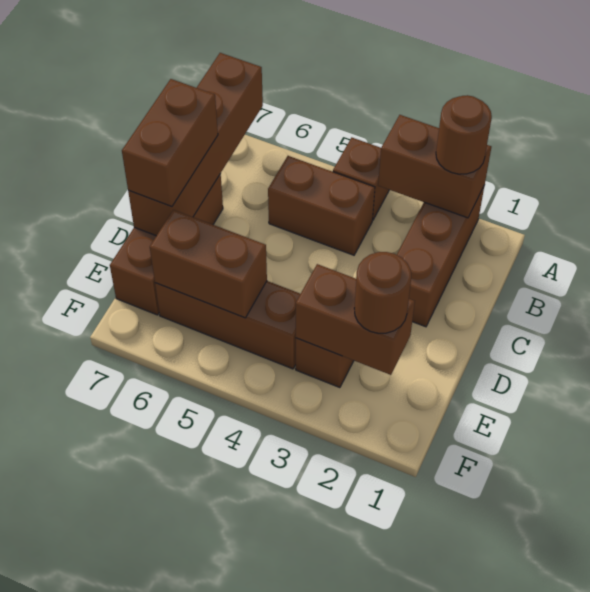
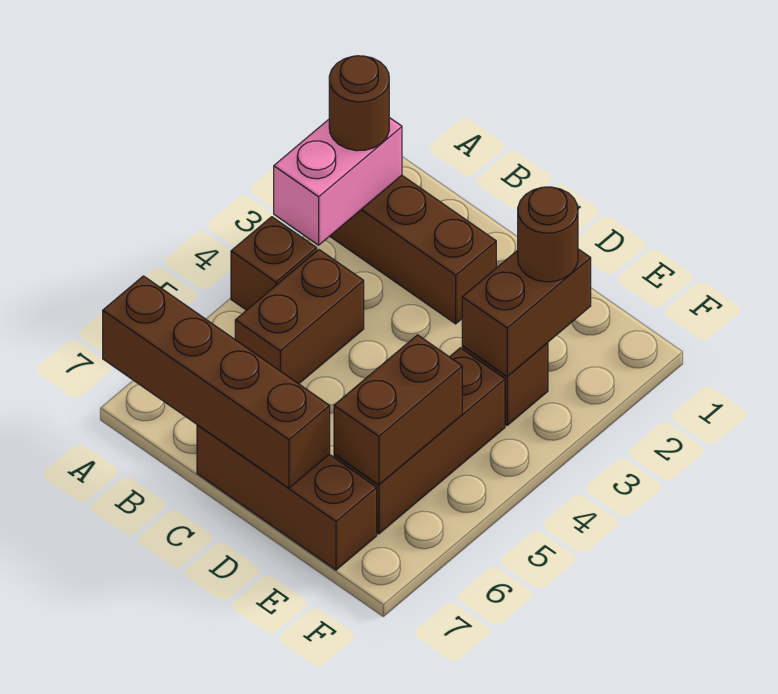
brown 1x2 brick [378,115,491,218] -> pink 1x2 brick [274,118,402,245]
brown 1x2 brick [122,79,218,207] -> none

